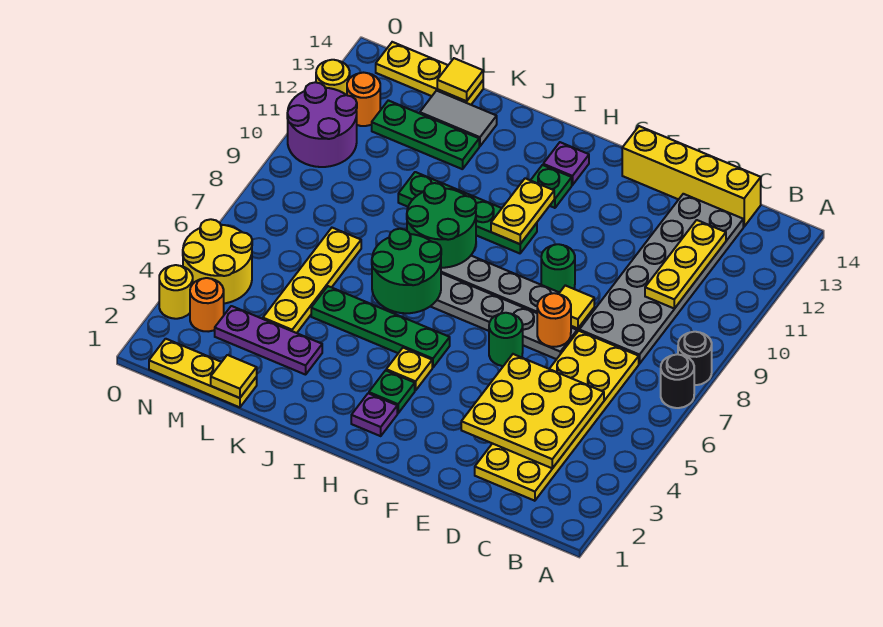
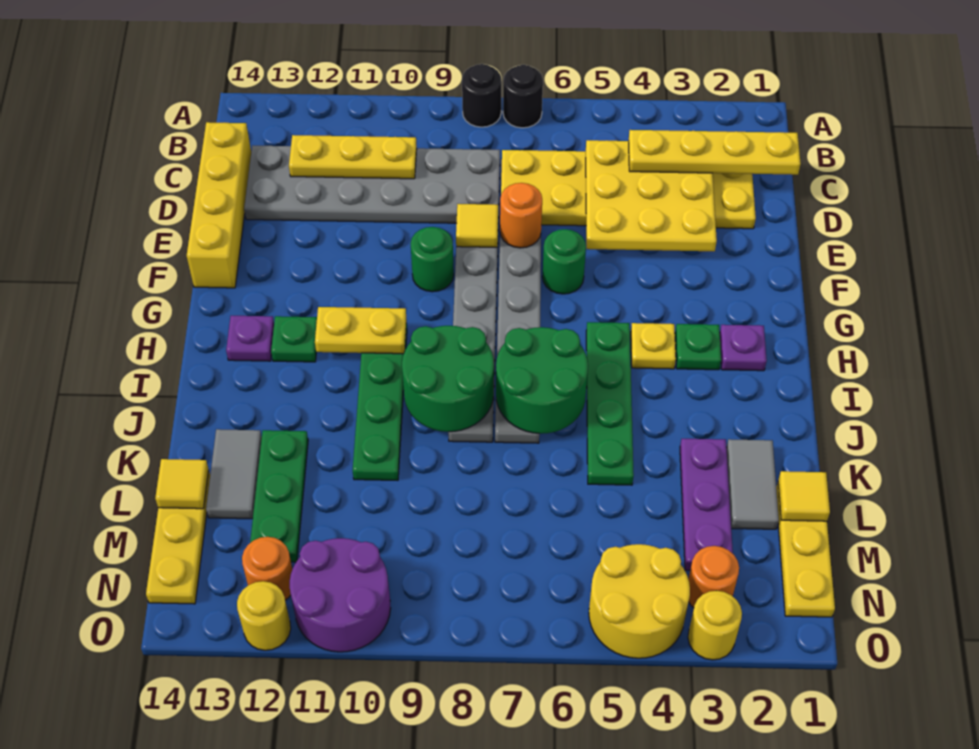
none -> grey 1x2 tile [726,439,779,529]
yellow 1x4 plate [263,228,361,333] -> yellow 1x4 plate moved to [629,130,801,175]

